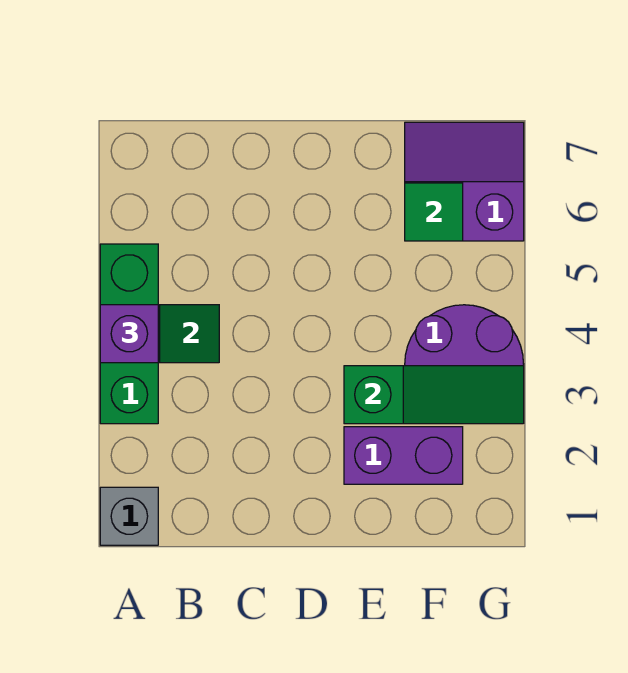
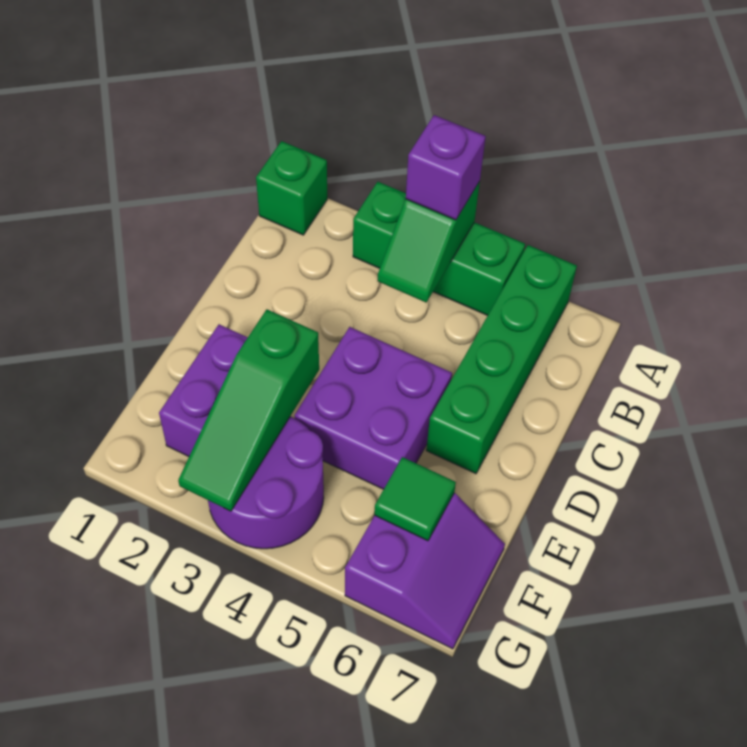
grey 1x1 brick [100,487,158,545] -> green 1x1 brick [256,141,327,235]
none -> green 1x4 brick [426,245,577,474]
none -> purple 2x2 brick [295,327,452,489]

